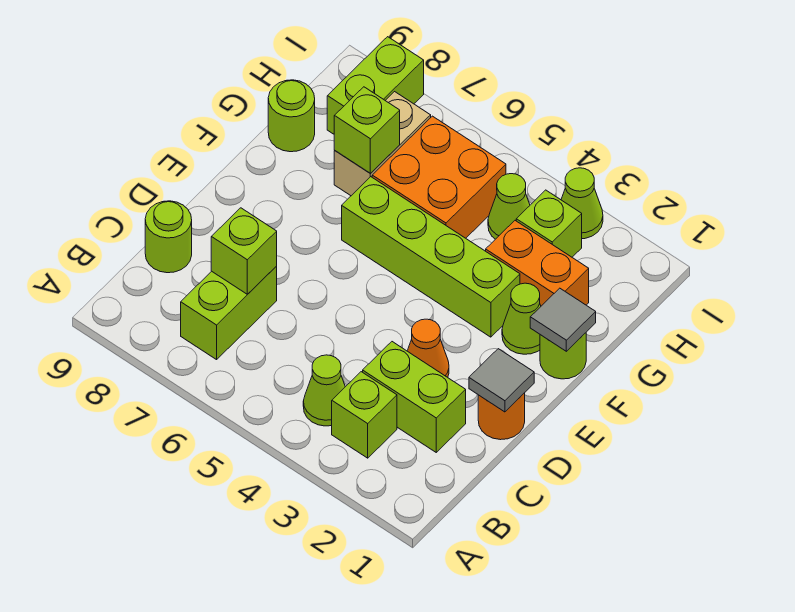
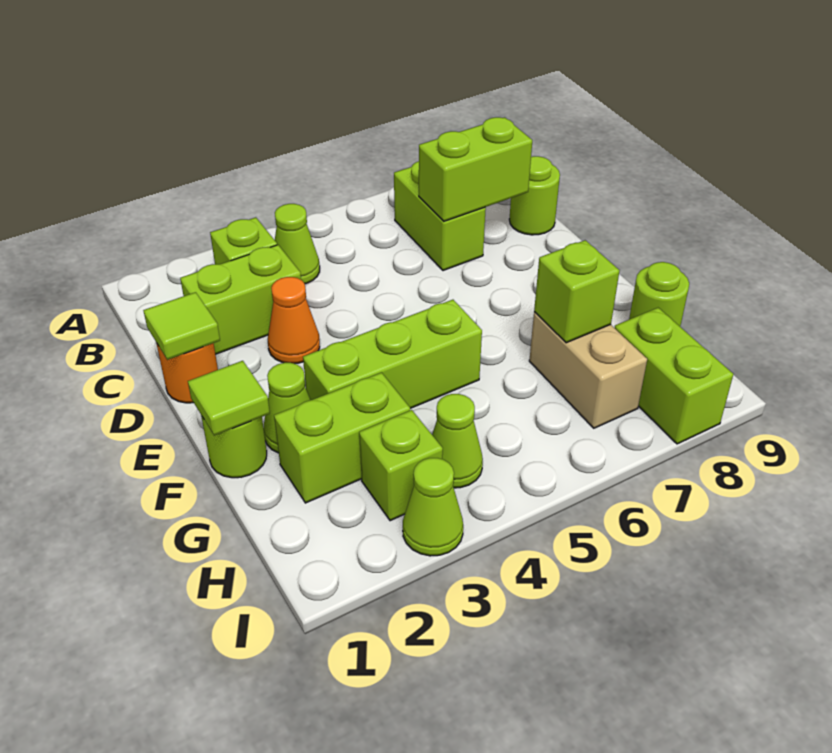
lime 1x1 brick [211,208,277,294] -> lime 1x2 brick [419,117,532,221]
grey 1x1 tile [469,349,534,412] -> lime 1x1 tile [143,292,220,360]
grey 1x1 tile [530,288,596,351] -> lime 1x1 tile [188,361,270,436]
lime 1x4 brick [342,177,520,337] -> lime 1x3 brick [303,300,482,408]
orange 1x2 brick [486,221,589,306] -> lime 1x2 brick [274,372,410,503]
orange 2x2 brick [372,116,506,238] -> none

